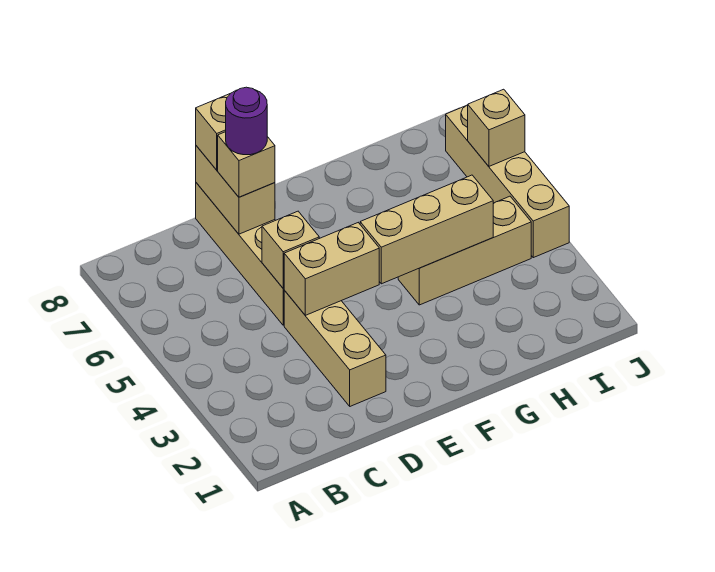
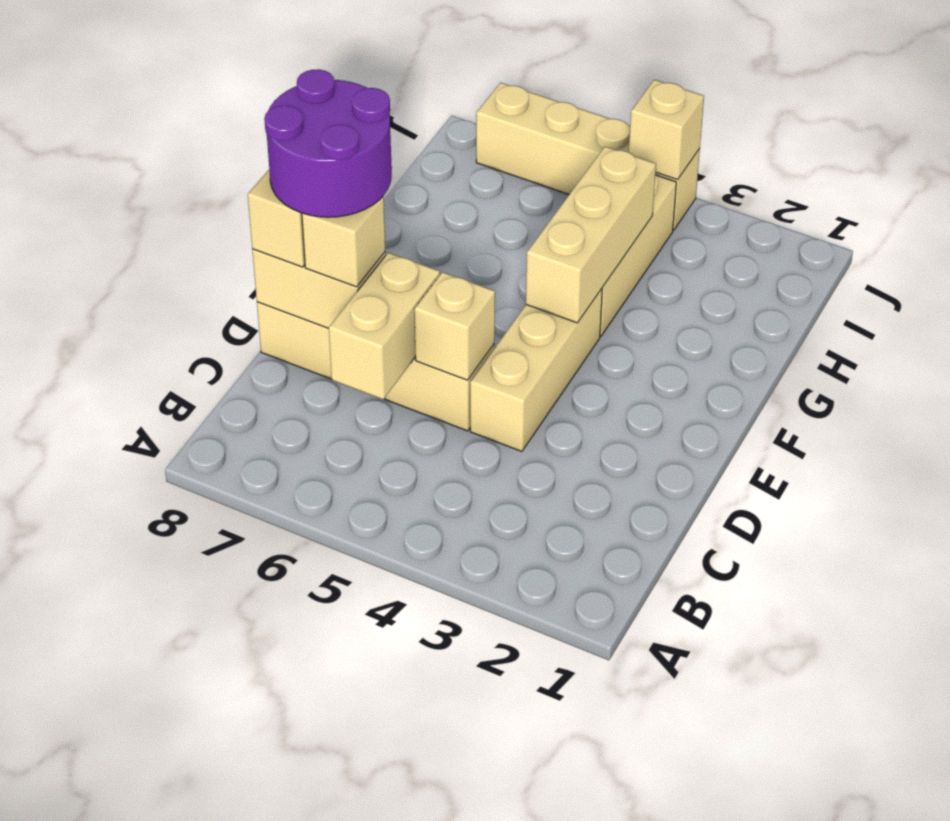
tan 1x3 brick [284,291,386,406] -> tan 1x3 brick turned to [470,289,602,451]
tan 1x2 brick [284,223,379,315] -> tan 1x2 brick moved to [329,253,440,399]
purple 1x1 round brick [226,87,267,155] -> purple 2x2 round brick [264,69,392,217]
tan 1x1 brick [468,89,525,166] -> tan 1x1 brick moved to [629,80,704,180]

